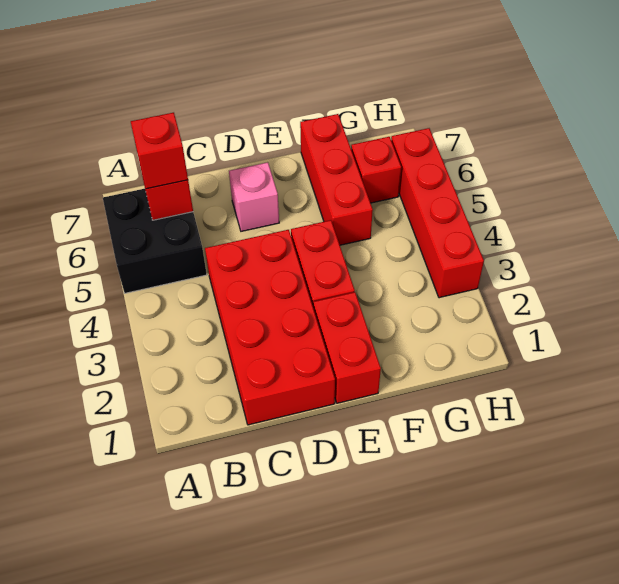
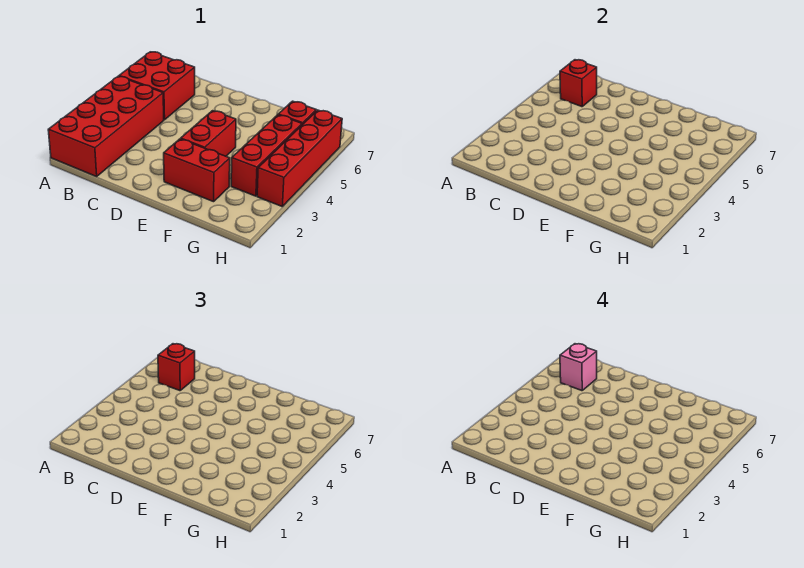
black 2x2 brick [103,189,207,293] -> red 2x2 brick [119,52,195,120]
red 2x4 brick [205,230,335,425] -> red 2x4 brick moved to [48,76,164,177]
pink 1x1 brick [229,162,279,231] -> pink 1x1 brick moved to [560,344,597,391]
red 1x2 brick [313,292,381,403] -> red 1x2 brick turned to [164,139,230,202]
red 1x3 brick [300,114,373,245] -> red 1x3 brick moved to [231,115,302,196]

